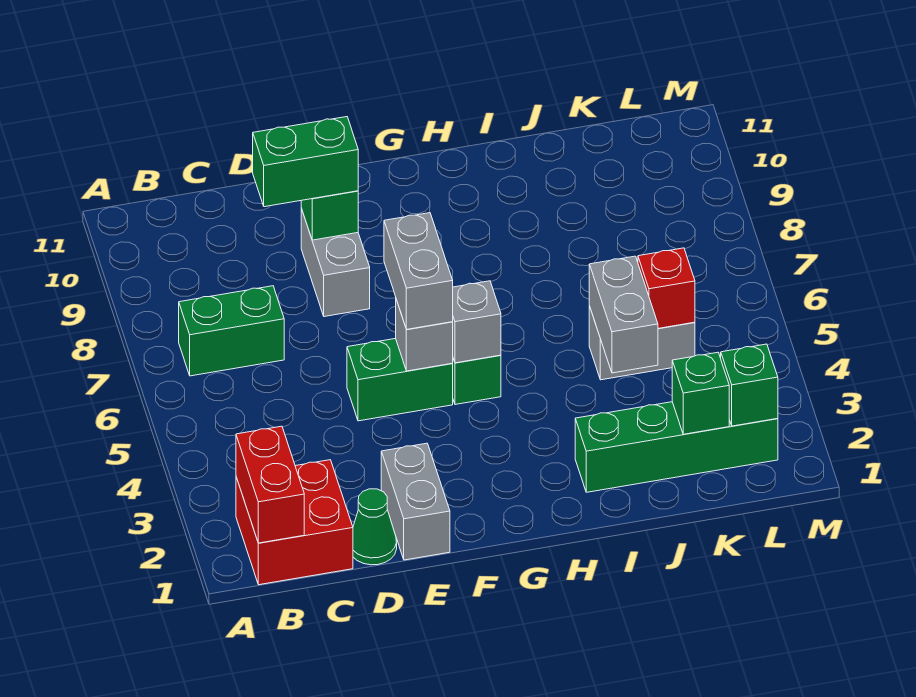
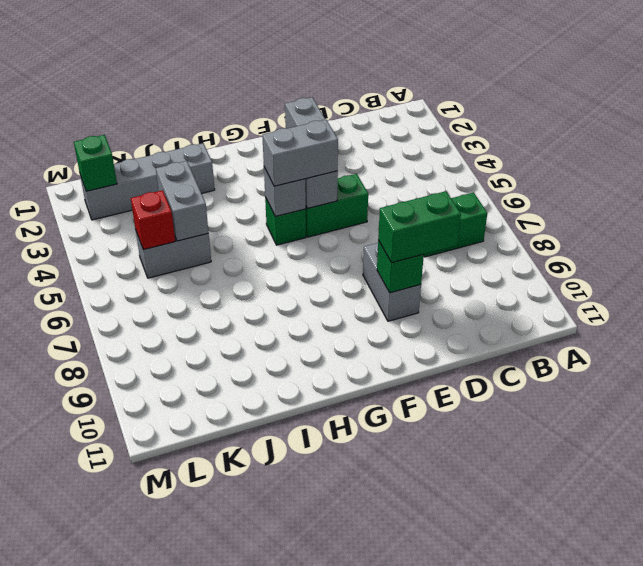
red 2x2 brick [236,460,353,585] -> none
red 1x2 brick [236,426,304,543] -> none
green 1x1 cone [353,489,397,565] -> none
grey 1x2 brick [384,213,453,330] -> grey 1x2 brick turned to [262,120,338,186]
green 1x4 brick [575,402,778,492] -> grey 1x4 brick [80,143,215,220]
green 1x1 brick [672,352,729,434] -> none

